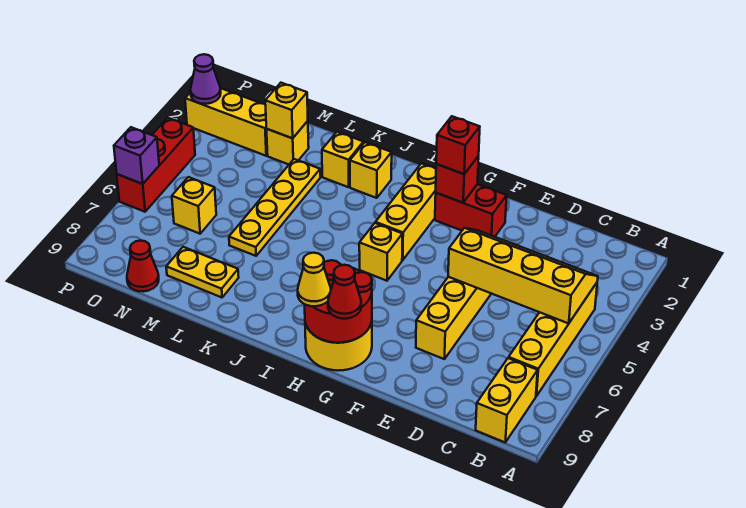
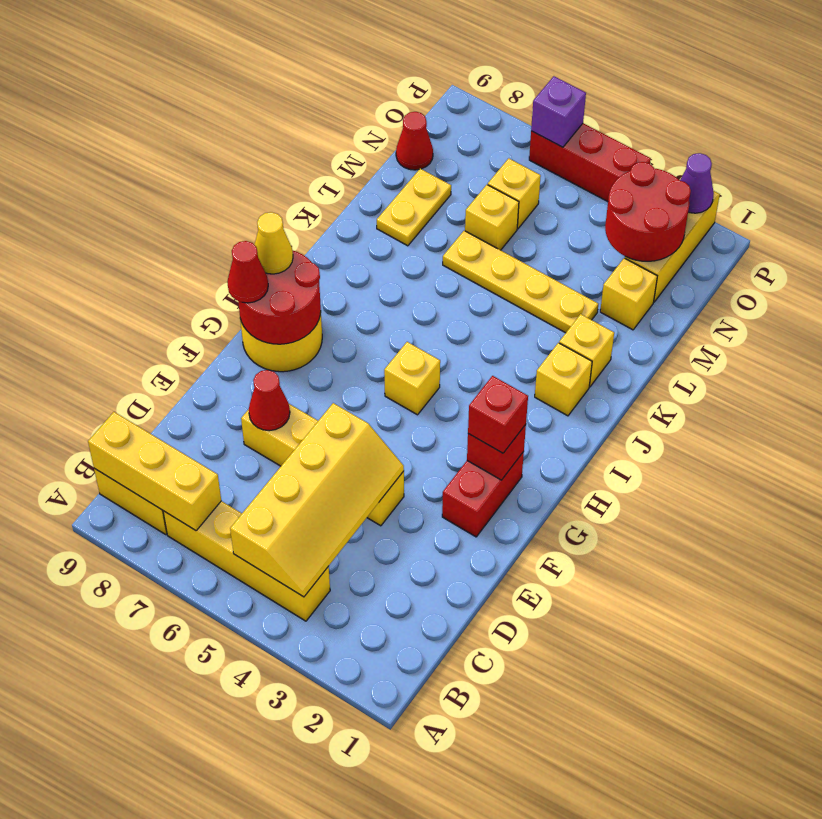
none -> red 1x1 cone [249,370,290,431]
yellow 1x3 brick [375,163,436,260] -> yellow 1x3 brick moved to [88,412,221,531]
yellow 1x1 brick [265,83,308,138] -> yellow 1x1 brick moved to [465,185,519,250]
none -> red 2x2 round brick [605,162,691,261]

